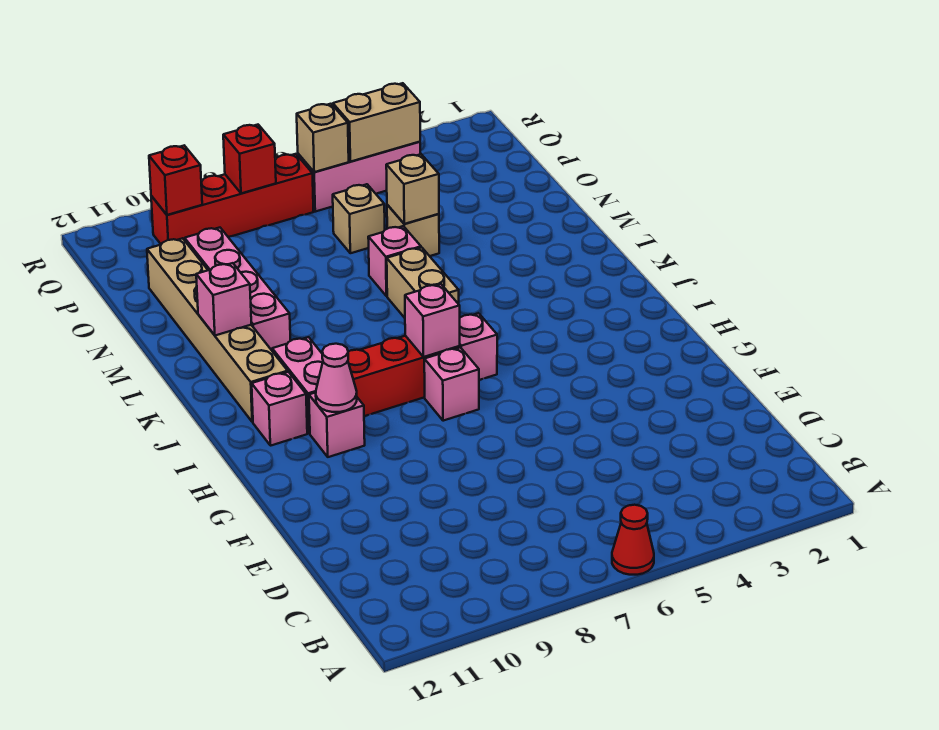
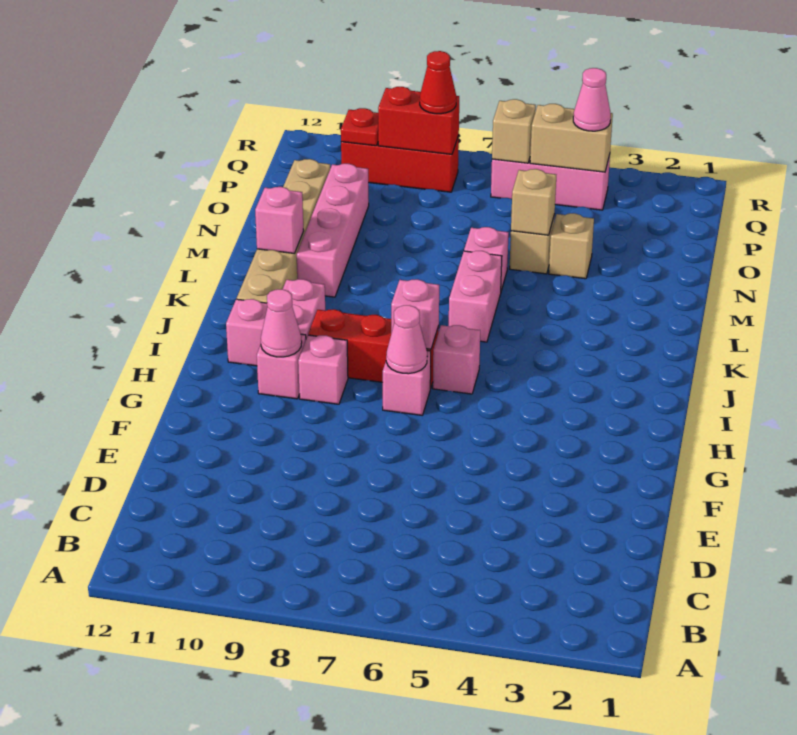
red 1x1 cone [612,505,654,575] -> red 1x1 cone moved to [420,51,456,114]
none -> pink 1x1 cone [386,305,427,374]
none -> pink 1x1 brick [298,335,348,404]
tan 1x2 brick [387,247,459,318] -> pink 1x2 brick [449,251,502,342]
tan 1x1 brick [333,184,385,253] -> tan 1x1 brick moved to [549,213,594,279]
none -> pink 1x1 cone [573,68,611,131]
red 1x4 brick [151,154,314,244] -> red 1x3 brick [341,136,459,192]
red 1x1 brick [223,125,276,194] -> red 1x2 brick [378,87,459,154]
red 1x1 brick [149,146,202,215] -> red 1x1 plate [341,108,378,146]

